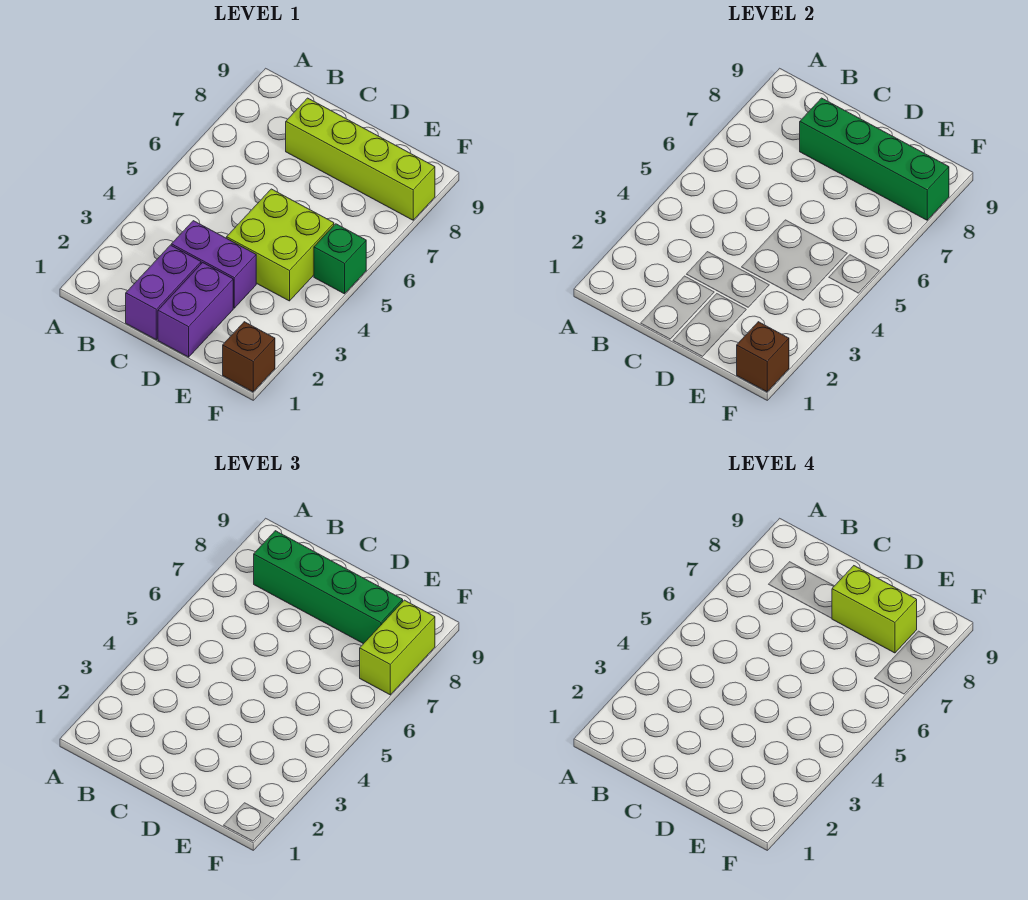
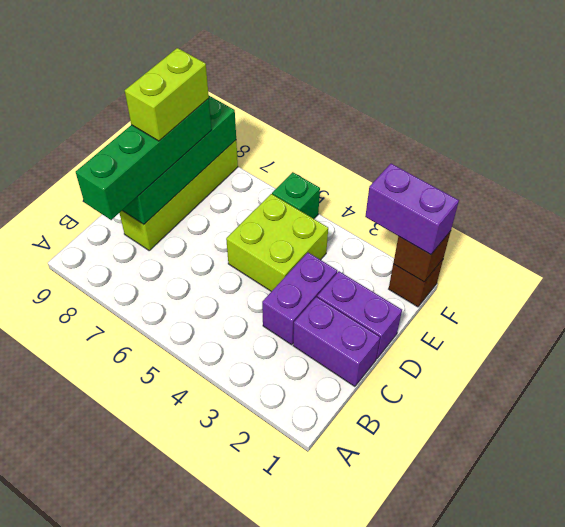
none -> purple 1x2 brick [365,164,459,255]
lime 1x2 brick [360,600,435,695] -> none

